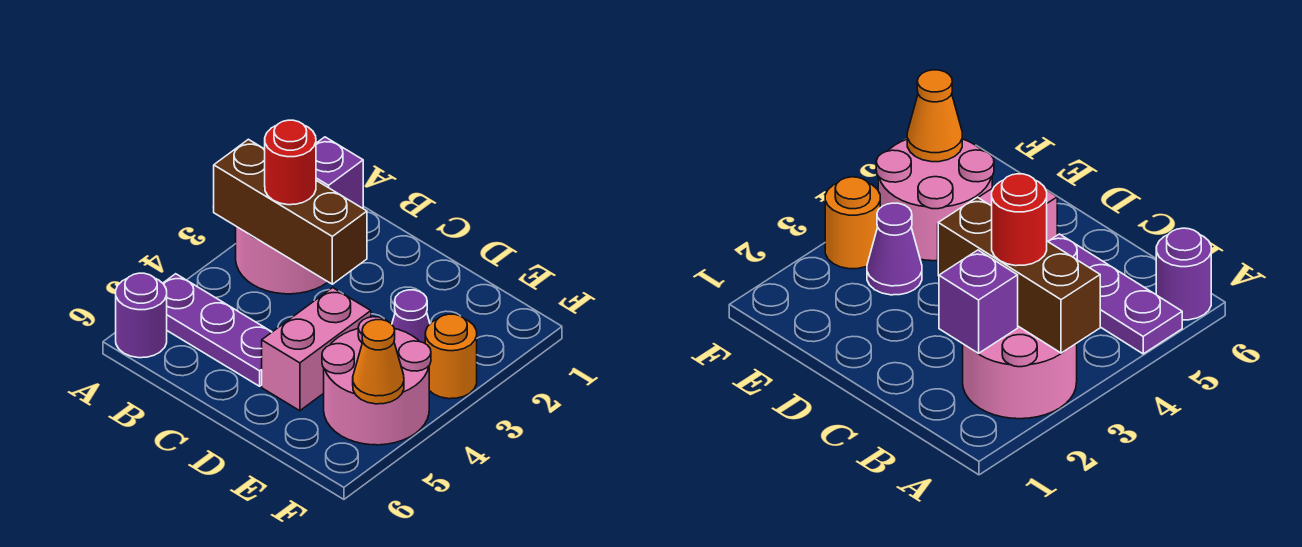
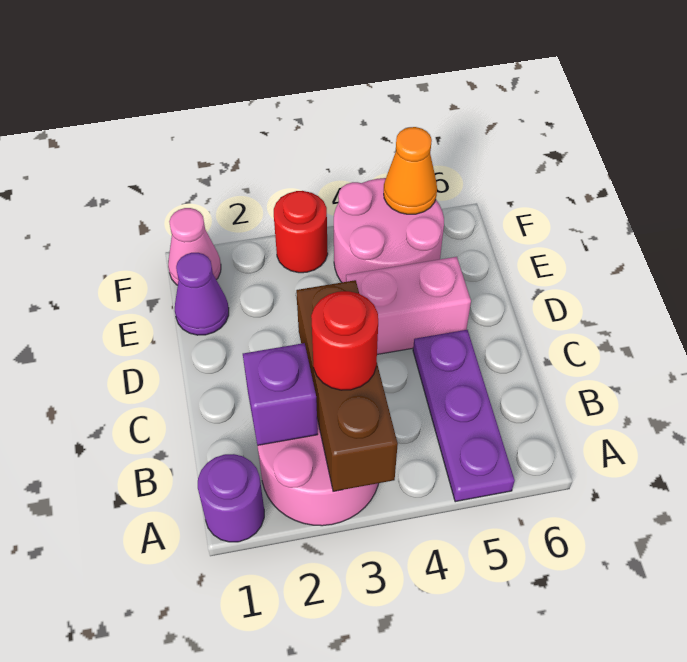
purple 1x1 round brick [116,273,167,358] -> purple 1x1 round brick moved to [198,454,264,542]
purple 1x1 cone [392,290,430,343] -> purple 1x1 cone moved to [175,253,229,335]
none -> pink 1x1 cone [168,208,221,285]
orange 1x1 round brick [425,314,477,399] -> red 1x1 round brick [274,191,328,273]

